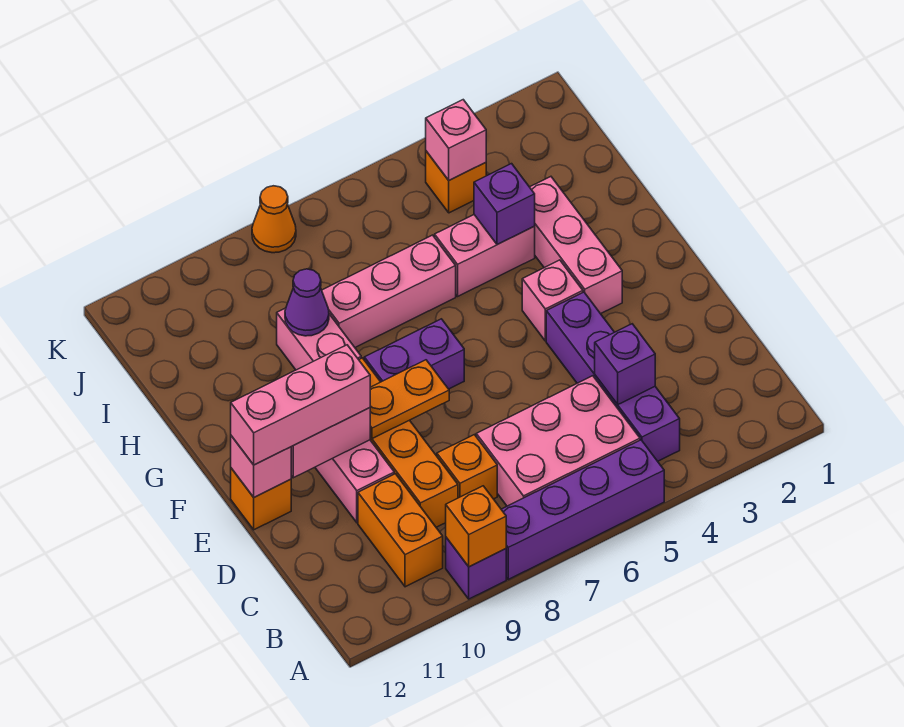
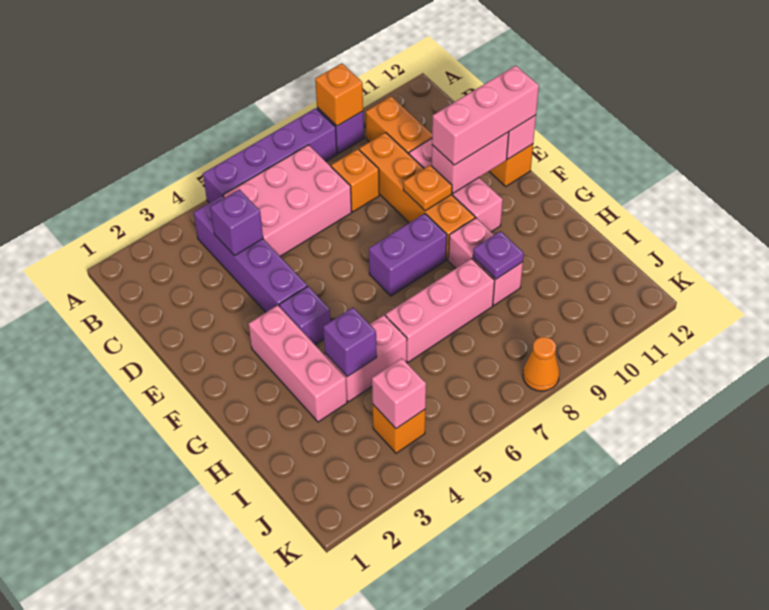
orange 1x2 plate [370,360,449,439] -> orange 1x1 plate [403,165,452,211]
pink 1x1 brick [522,260,583,341] -> purple 1x1 brick [279,286,331,345]
purple 1x1 cone [285,269,329,336] -> purple 1x1 plate [473,231,524,279]

